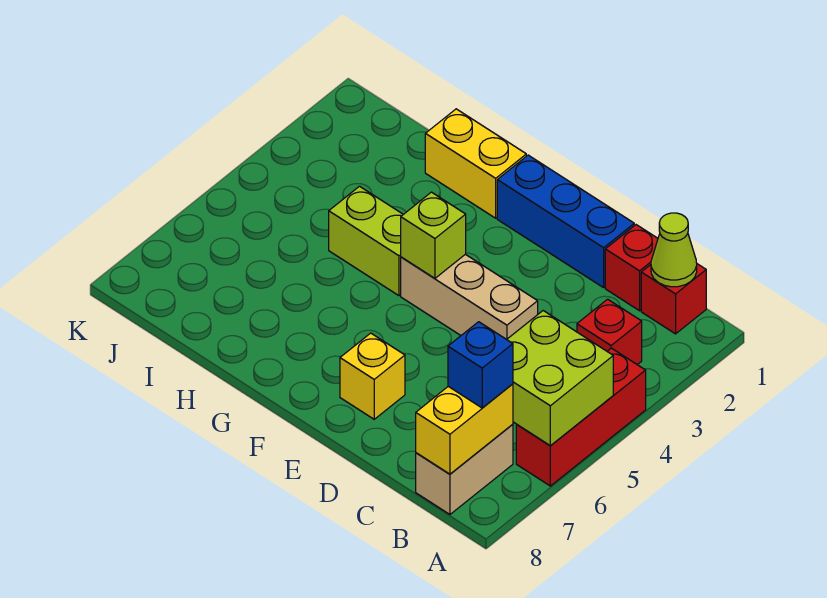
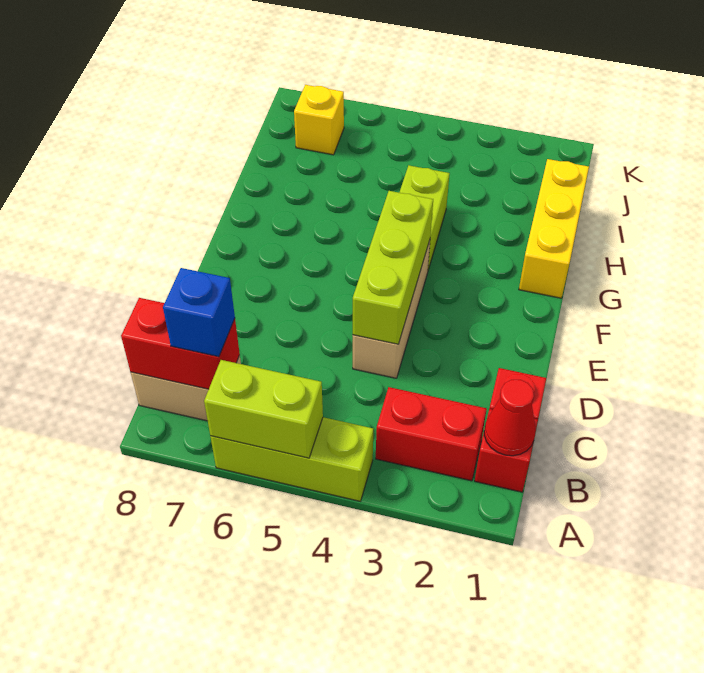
red 1x3 brick [516,348,646,486] -> lime 1x3 brick [210,417,373,501]
lime 2x2 brick [507,311,613,446] -> lime 1x2 brick [204,360,323,458]
lime 1x1 cone [651,213,697,287] -> red 1x1 cone [484,380,536,456]
red 1x1 brick [577,299,642,365] -> red 1x2 brick [376,387,487,481]
yellow 1x2 brick [416,384,513,474] -> red 1x2 brick [121,298,240,389]
blue 1x3 brick [497,155,634,288] -> none
yellow 1x1 brick [340,333,405,419] -> yellow 1x1 brick moved to [294,85,344,155]
lime 1x1 brick [401,192,466,278] -> lime 1x3 brick [353,191,433,344]
yellow 1x2 brick [425,109,526,218] -> yellow 1x3 brick [519,159,589,298]

